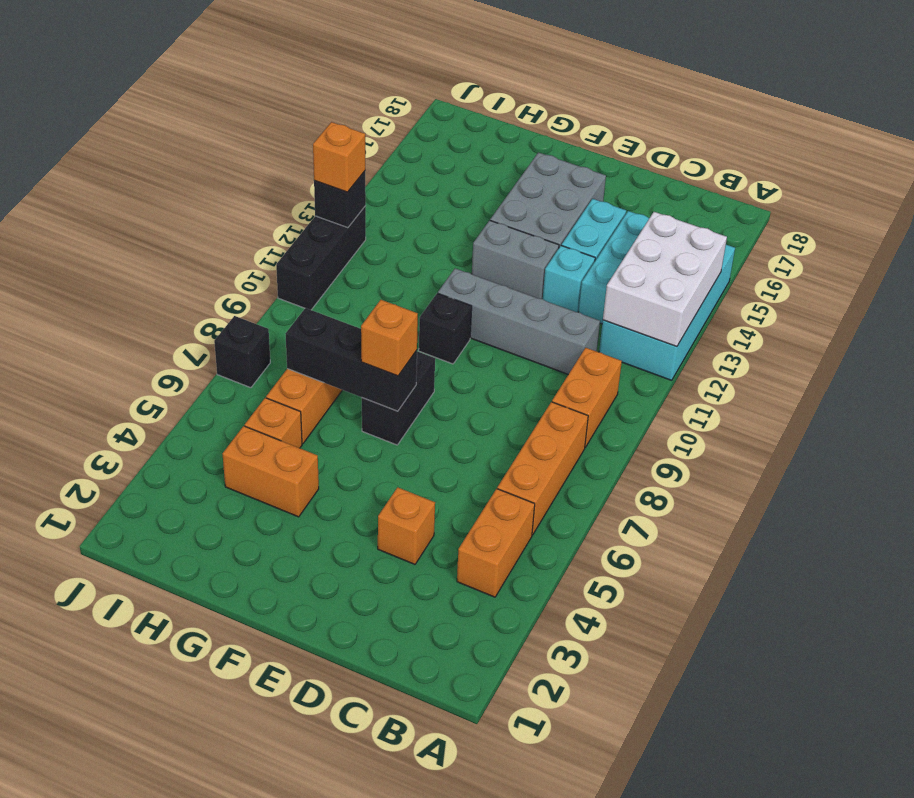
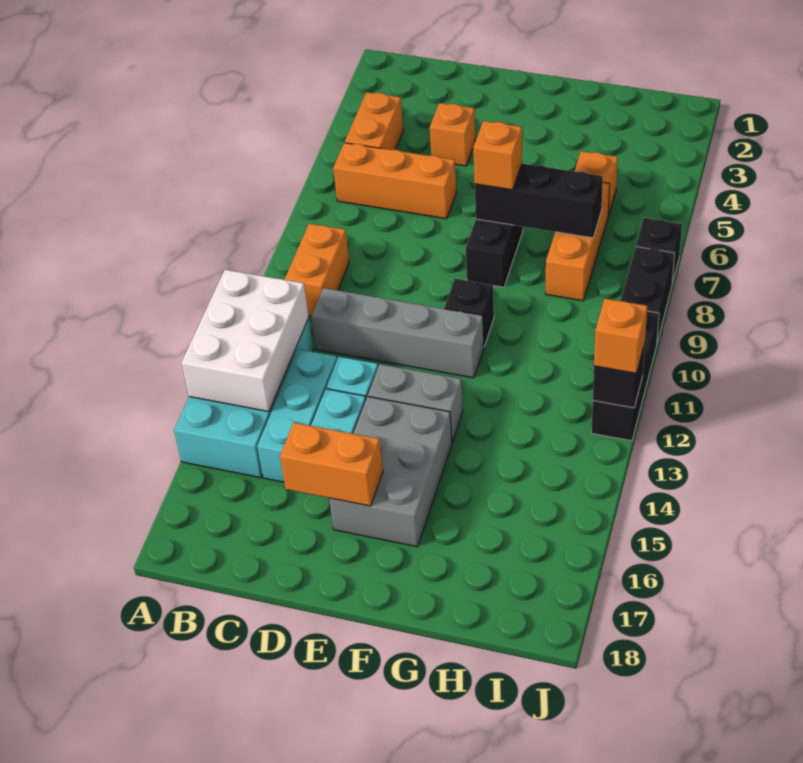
orange 1x3 brick [497,402,588,535] -> orange 1x3 brick turned to [333,143,456,219]
orange 1x2 brick [223,426,319,517] -> orange 1x2 brick moved to [280,423,383,506]
none -> black 1x2 brick [621,247,675,342]

